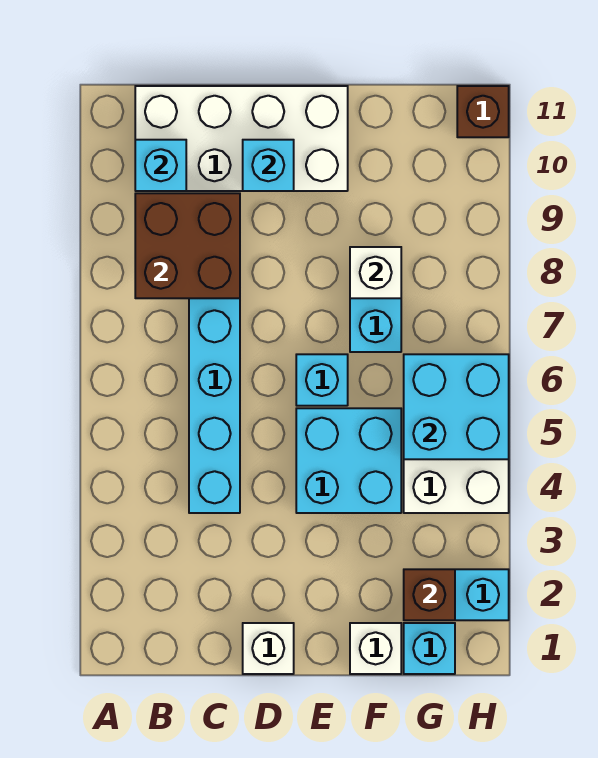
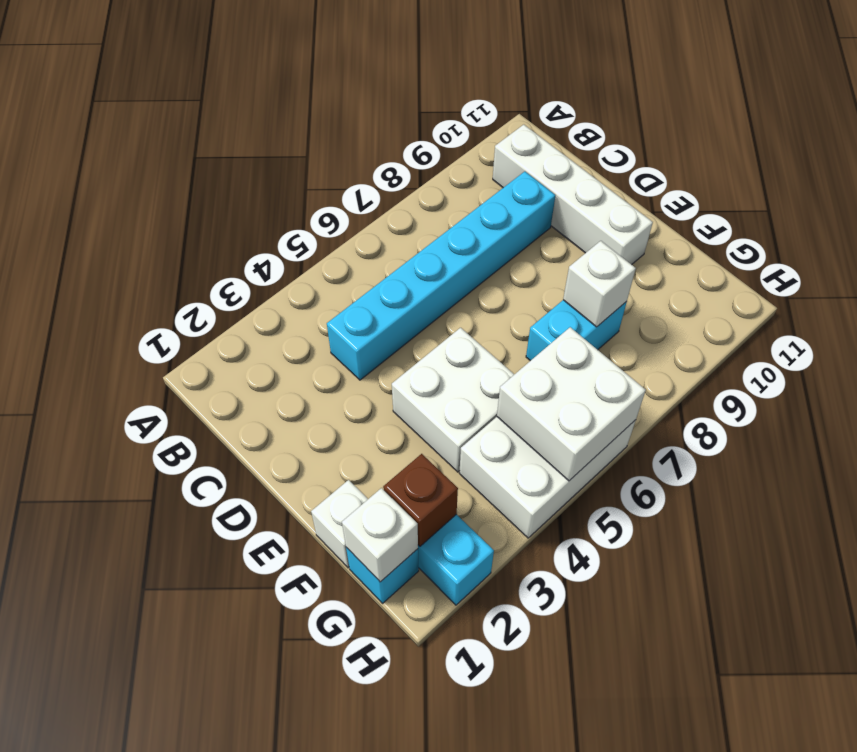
brown 2x2 brick [135,193,240,298] -> none
white 2x4 brick [135,86,348,191] -> white 1x4 brick [493,125,653,265]
cyan 1x1 brick [135,140,186,191] -> none
white 1x1 brick [243,623,294,674] -> white 1x1 brick moved to [342,488,418,582]
cyan 1x1 brick [243,140,294,191] -> none
cyan 2x2 brick [296,408,401,513] -> white 2x2 brick [392,328,514,472]
cyan 1x1 brick [296,354,348,406] -> none
cyan 2x2 brick [404,354,509,459] -> white 2x2 brick [497,327,646,481]
brown 1x1 brick [457,86,509,137] -> none

